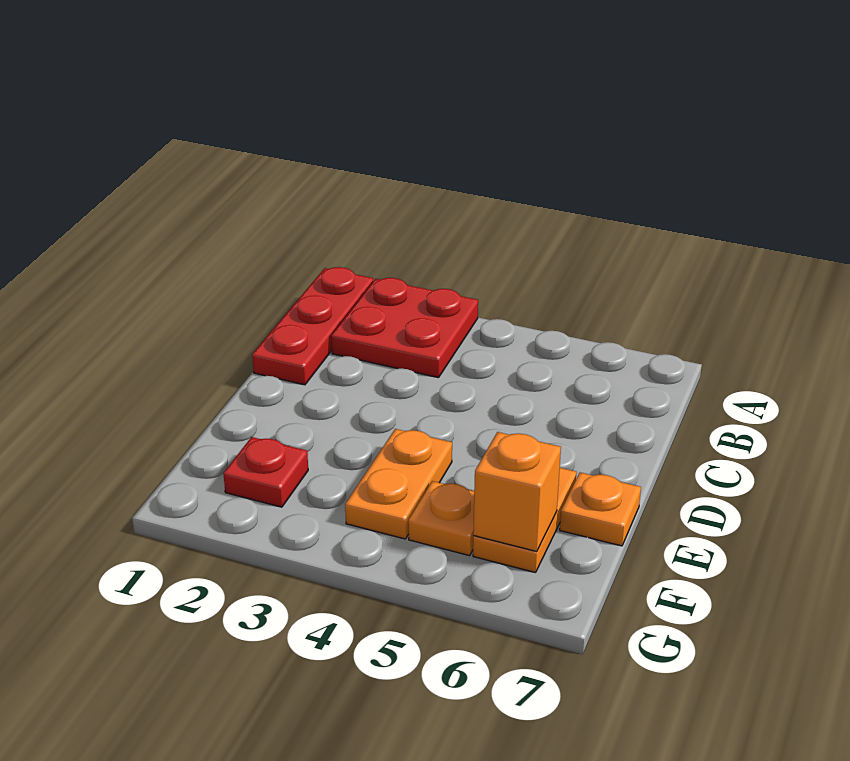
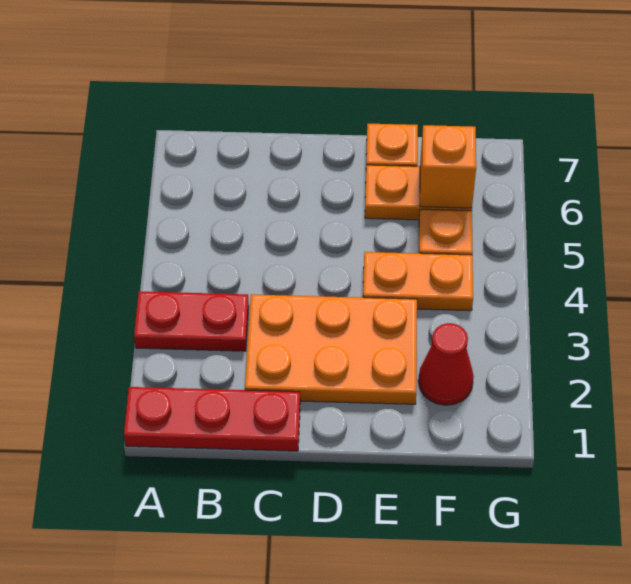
red 2x2 plate [331,278,478,378] -> red 1x2 plate [134,291,249,351]
none -> orange 2x3 plate [245,295,417,404]
red 1x1 plate [223,437,308,507] -> red 1x1 cone [418,323,474,405]

